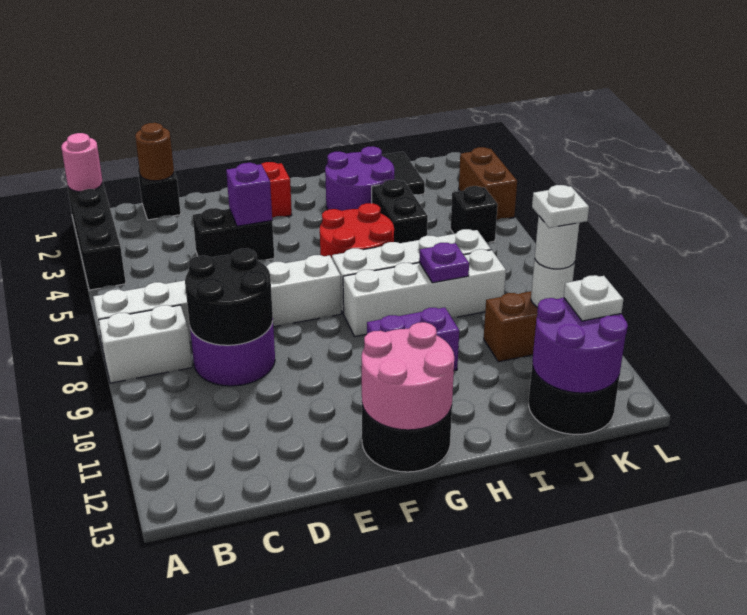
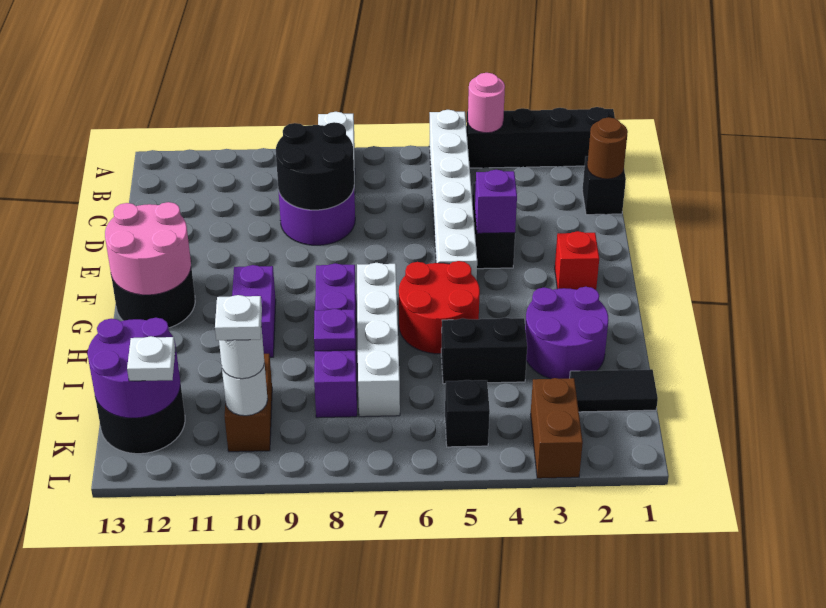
pink 1x1 round brick [61,133,102,192] -> pink 1x1 round brick moved to [468,73,505,133]
white 1x6 brick [93,255,341,353] -> white 1x6 brick moved to [429,110,477,280]
white 1x4 brick [343,249,506,337] -> purple 1x4 brick [314,263,357,418]
brown 1x2 brick [459,147,517,220] -> brown 1x2 brick turned to [531,378,583,478]

